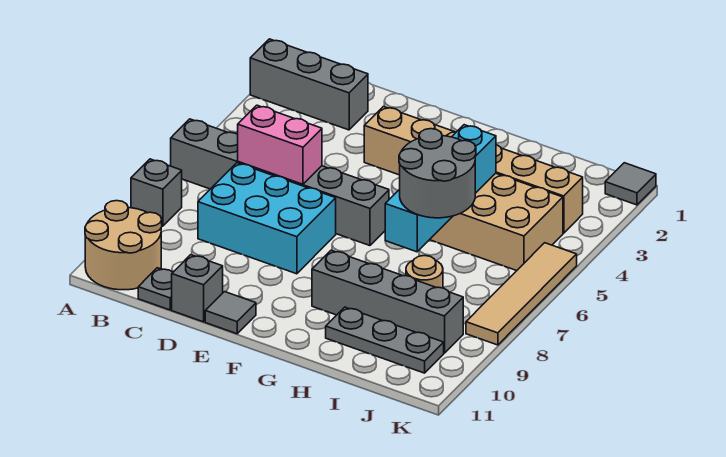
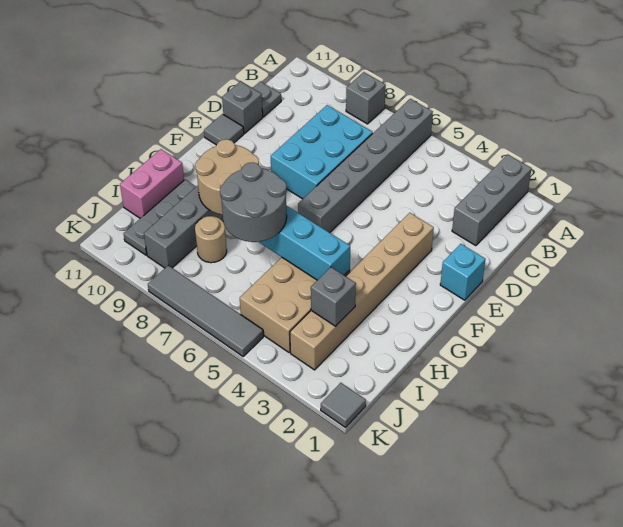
tan 2x2 round brick [85,201,162,290] -> tan 2x2 round brick moved to [195,139,259,215]
pink 1x2 brick [238,105,322,184] -> pink 1x2 brick moved to [120,149,184,218]
none -> cyan 1x1 brick [440,244,485,300]
none -> grey 1x1 brick [311,267,356,326]
tan 1x4 tile [466,243,577,345] -> grey 1x4 tile [148,266,263,356]

